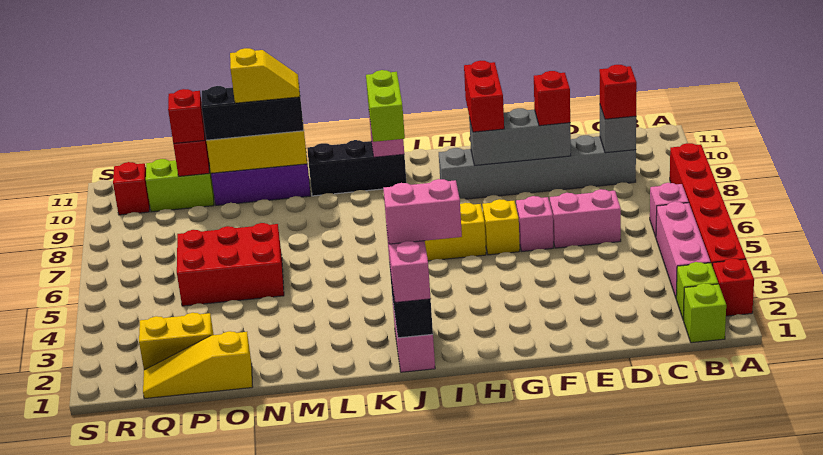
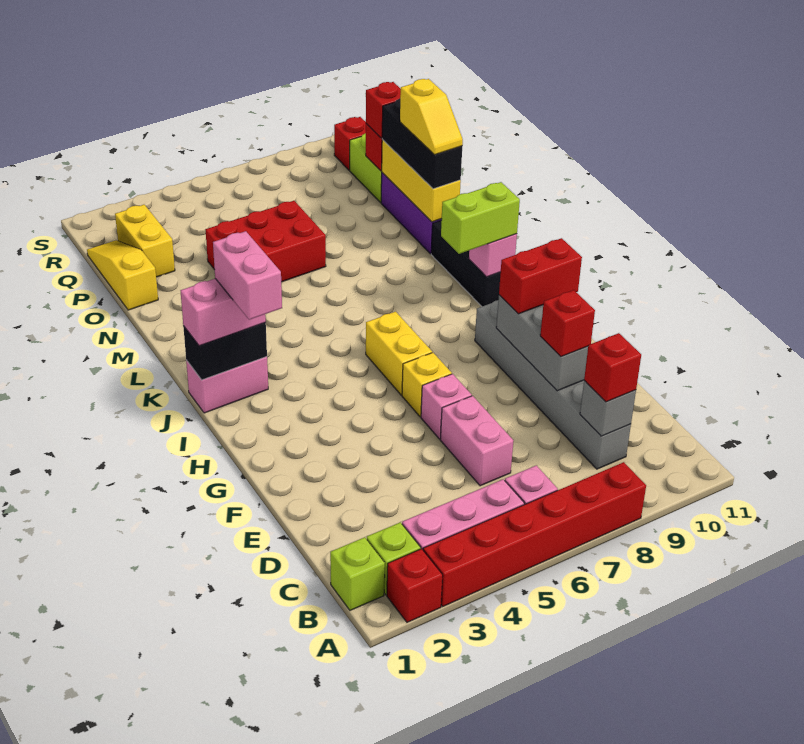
red 2x3 brick [177,223,284,306] -> red 2x3 brick turned to [206,201,326,282]

